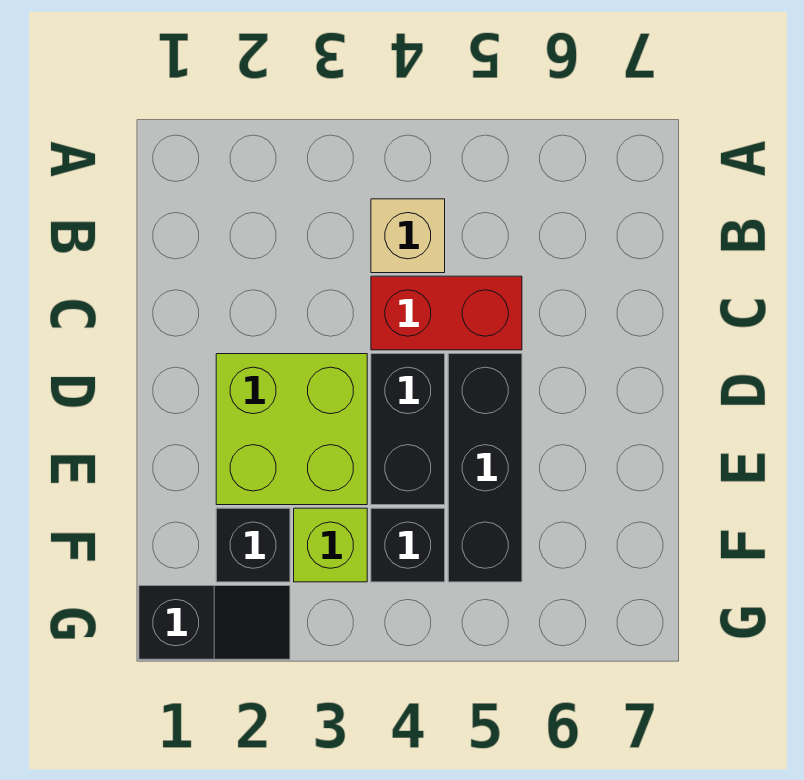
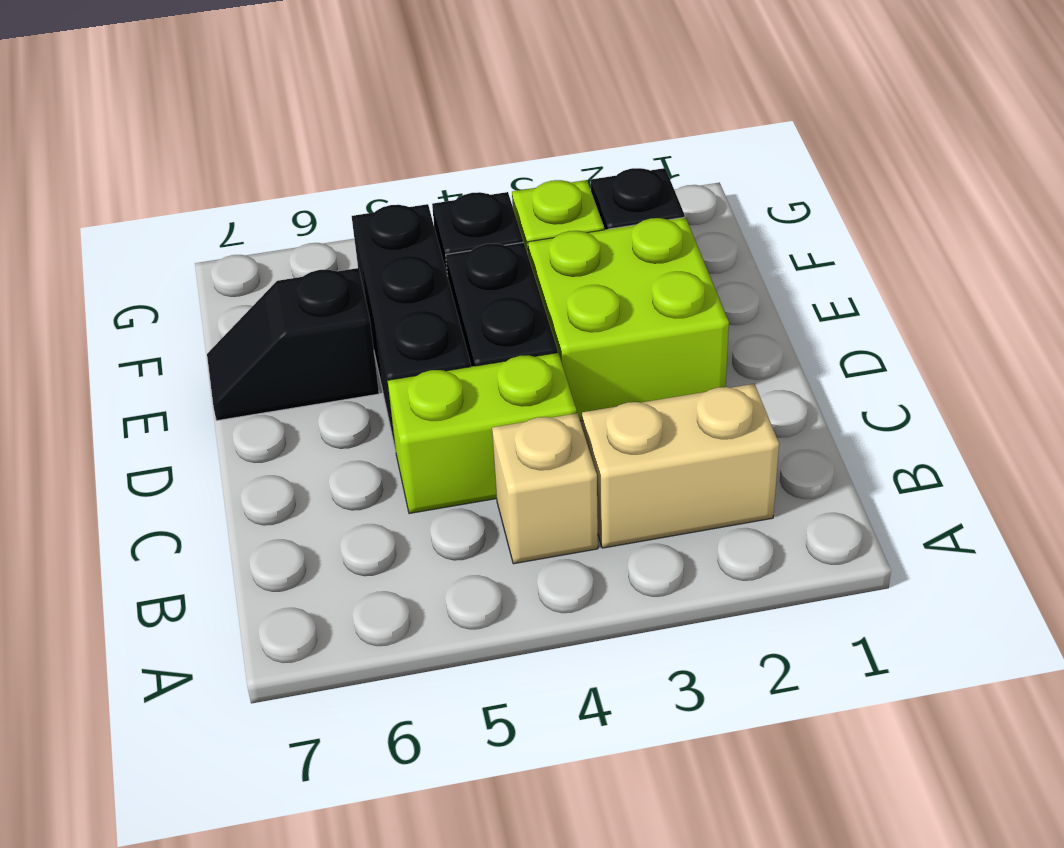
none -> tan 1x2 brick [582,384,779,548]
red 1x2 brick [371,276,522,350] -> lime 1x2 brick [388,353,577,514]
black 1x2 slope [139,586,290,659] -> black 1x2 slope moved to [207,268,379,421]

